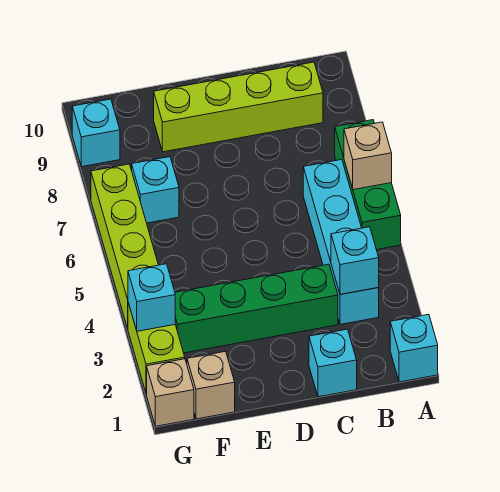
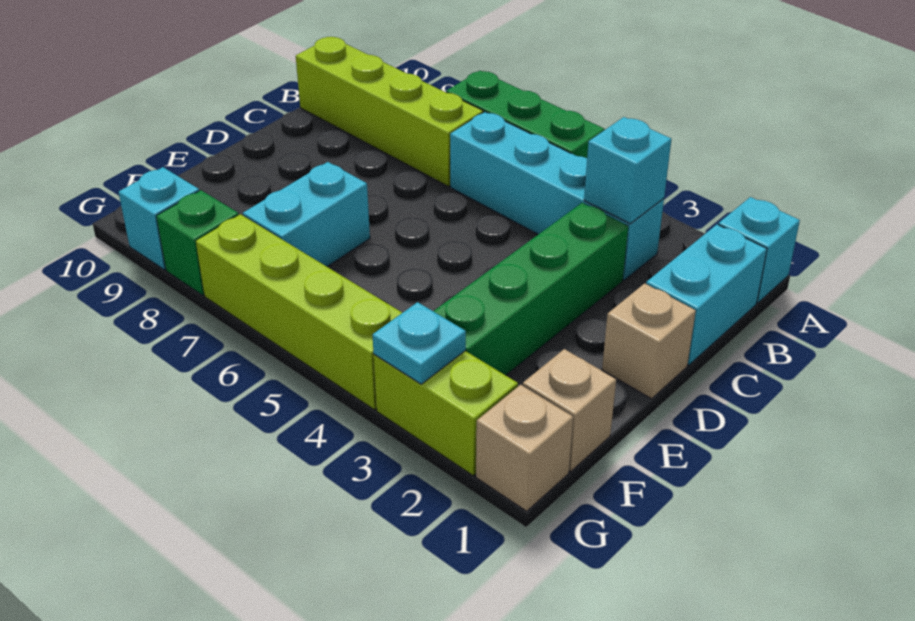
tan 1x1 brick [344,122,392,190] -> tan 1x1 brick moved to [602,283,696,399]
lime 1x4 brick [154,62,323,152] -> lime 1x4 brick turned to [296,37,483,187]
cyan 1x1 brick [309,329,357,397] -> cyan 1x2 brick [646,224,767,365]
cyan 1x1 brick [132,157,179,223] -> cyan 1x2 brick [243,162,370,267]
cyan 1x1 brick [128,264,175,331] -> cyan 1x1 plate [373,302,466,384]
none -> green 1x1 brick [156,190,239,295]

